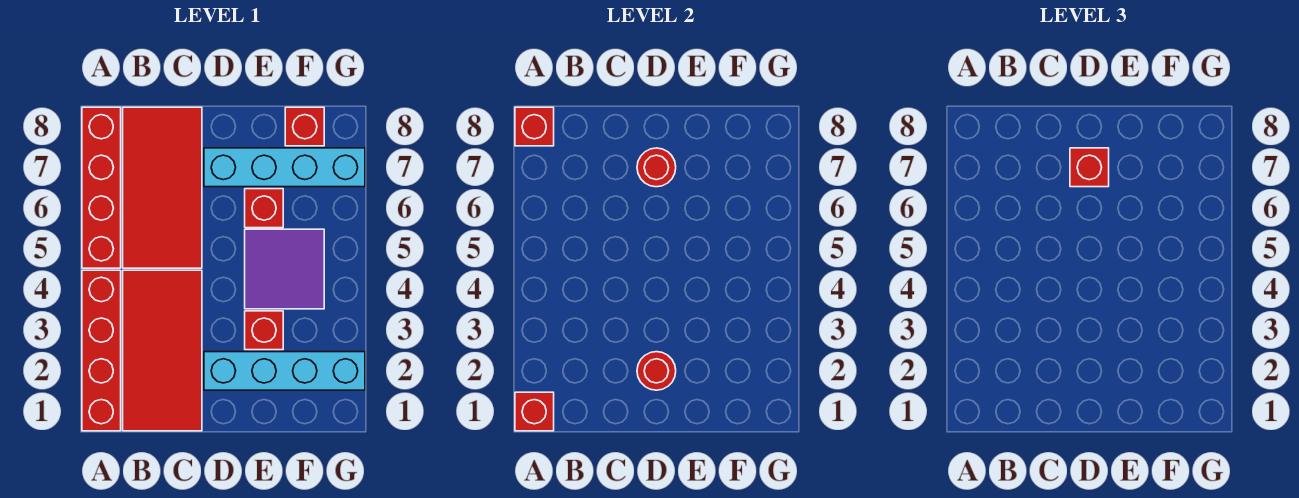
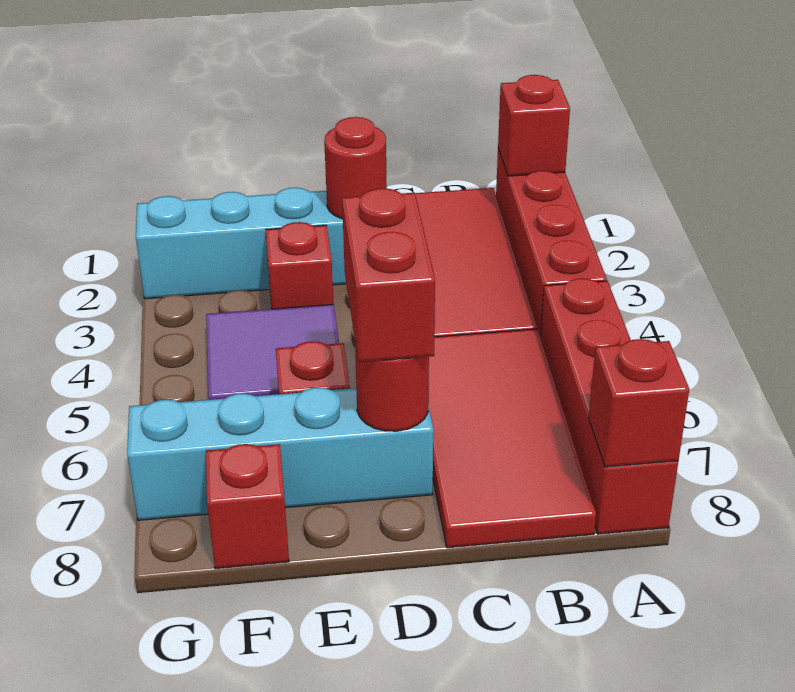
red 1x1 brick [1070,148,1109,187] -> red 1x2 brick [342,188,435,362]

